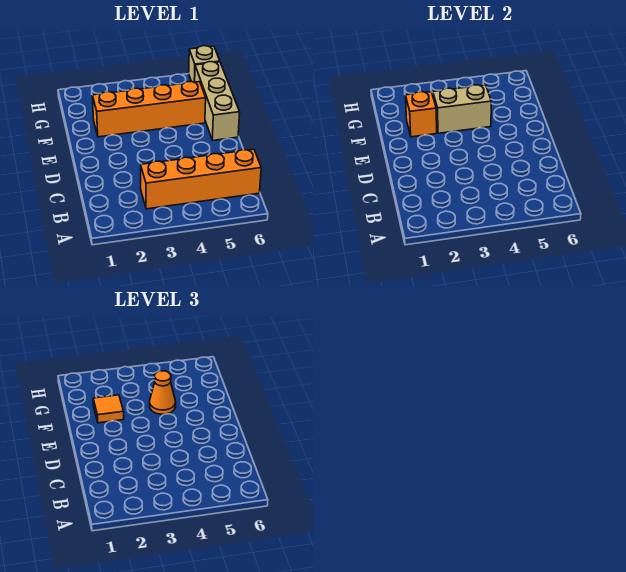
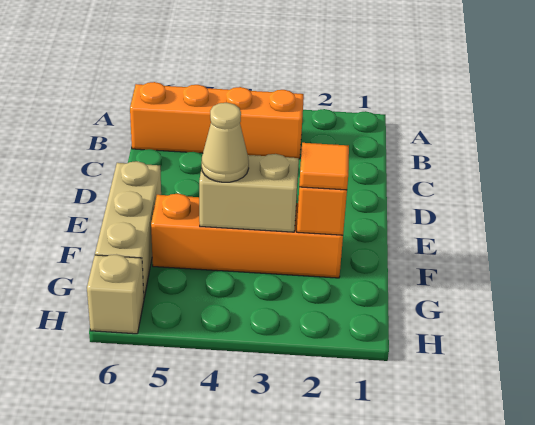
orange 1x1 cone [150,371,176,414] -> tan 1x1 cone [202,103,249,182]

